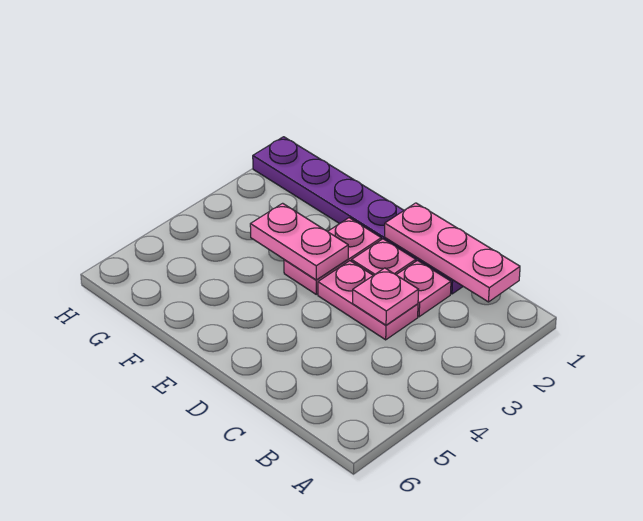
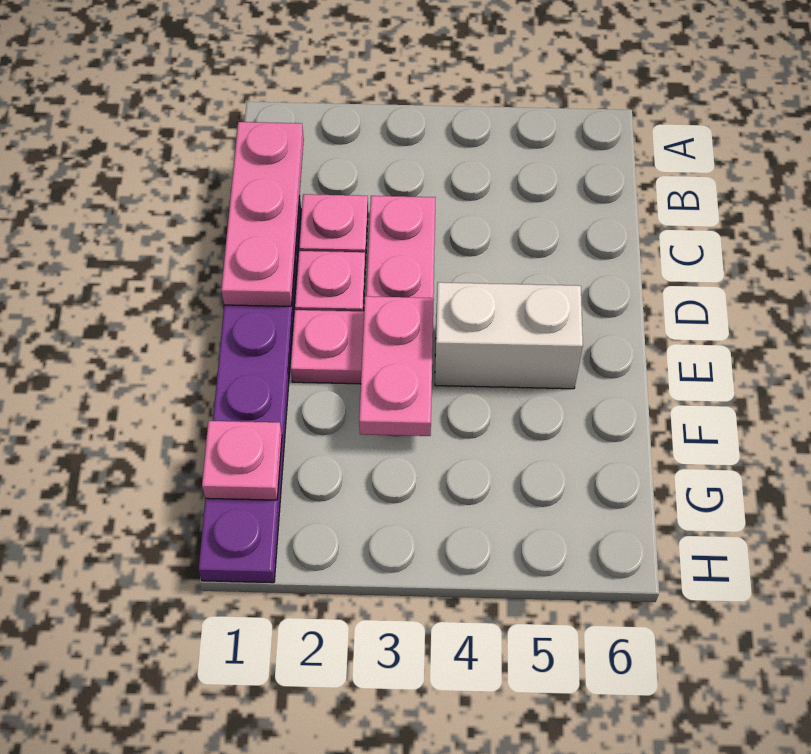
pink 1x1 plate [353,268,419,325] -> pink 1x1 plate moved to [202,421,282,500]
none -> white 1x2 brick [435,282,583,389]

